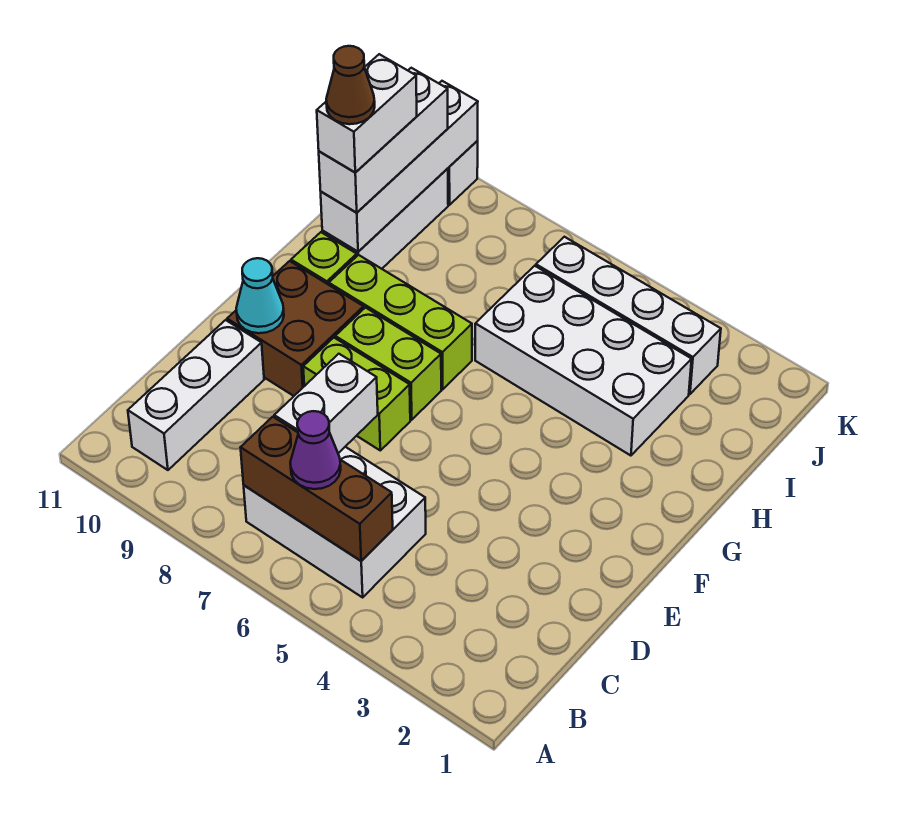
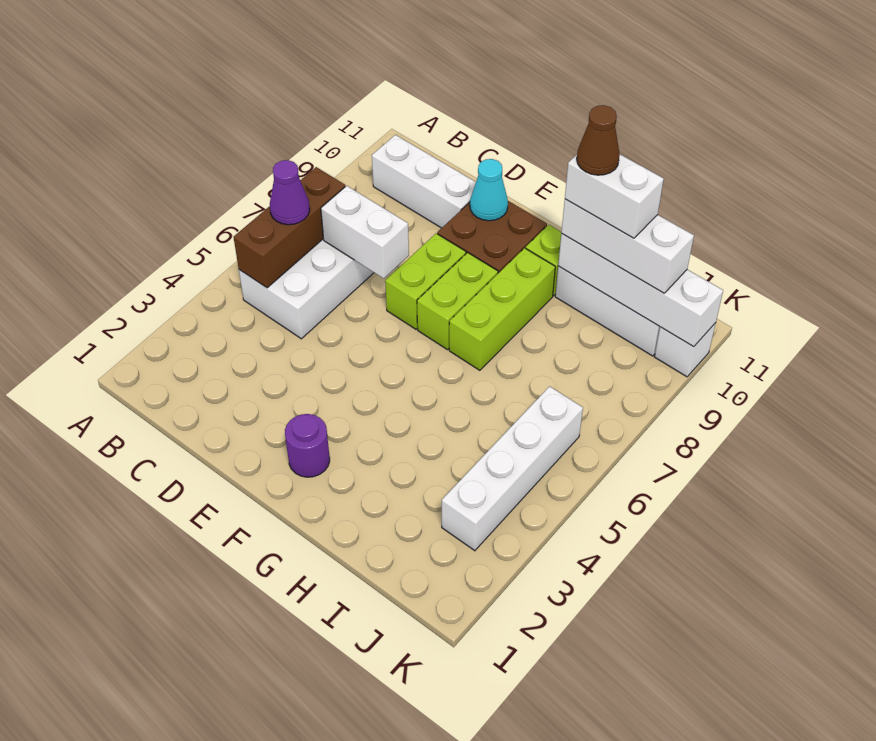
none -> purple 1x1 round brick [285,414,330,477]
white 2x4 brick [475,266,692,456] -> none

